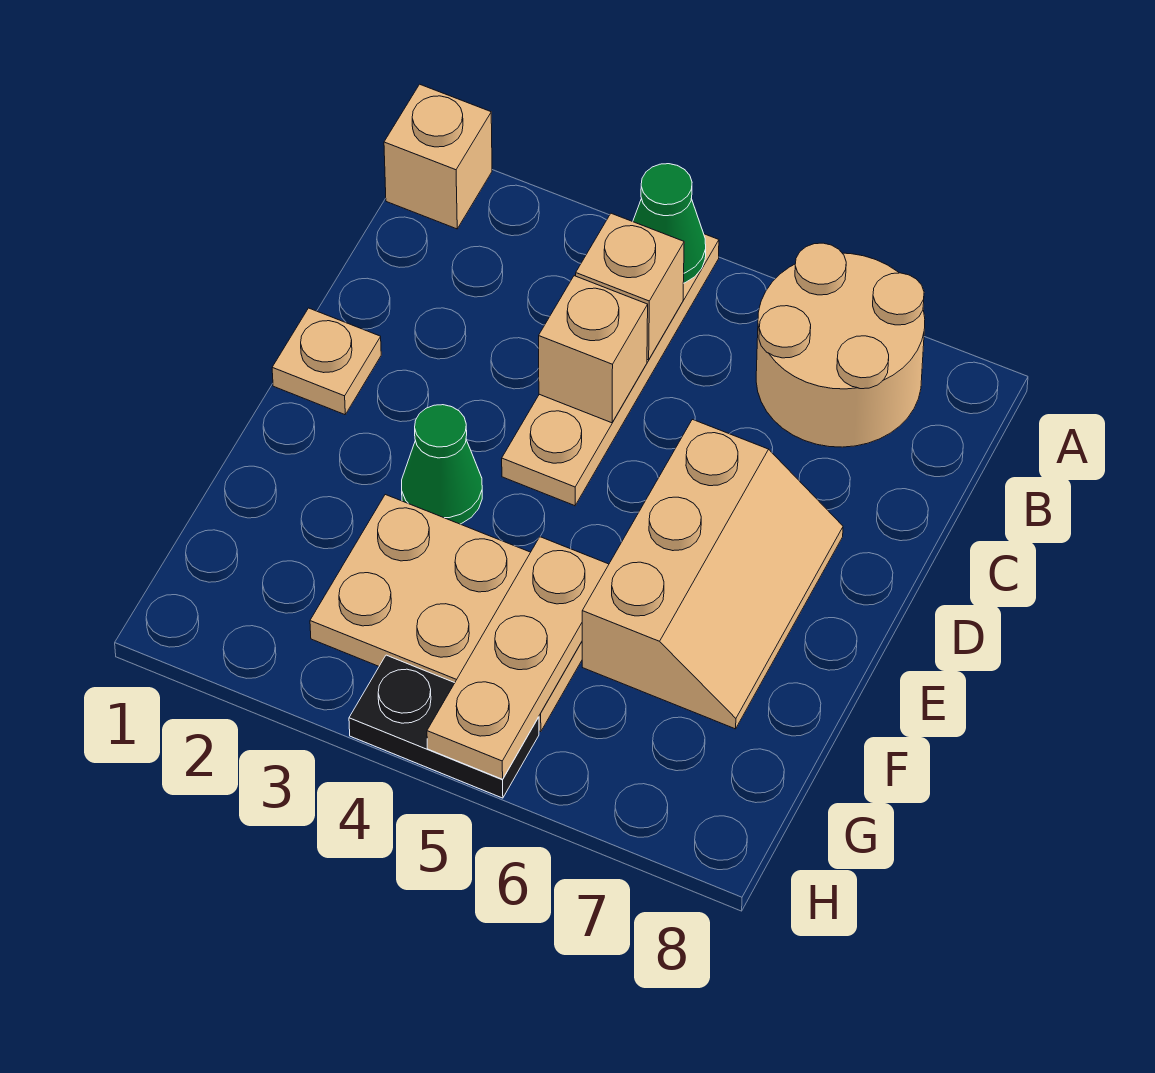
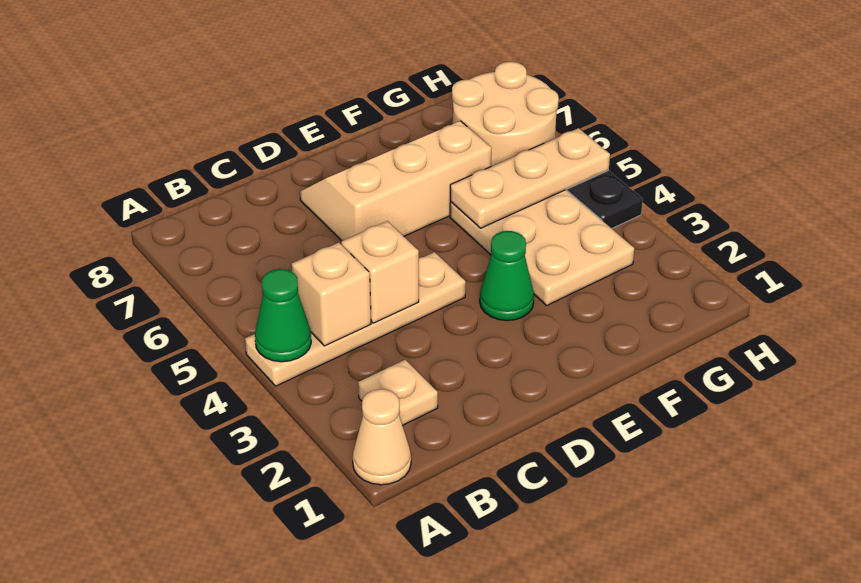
tan 1x1 brick [384,84,492,229] -> tan 1x1 cone [353,389,411,485]
tan 2x2 round brick [756,243,925,447] -> tan 2x2 round brick moved to [452,62,559,166]
tan 1x1 plate [272,308,381,415] -> tan 1x1 plate moved to [358,360,438,425]

